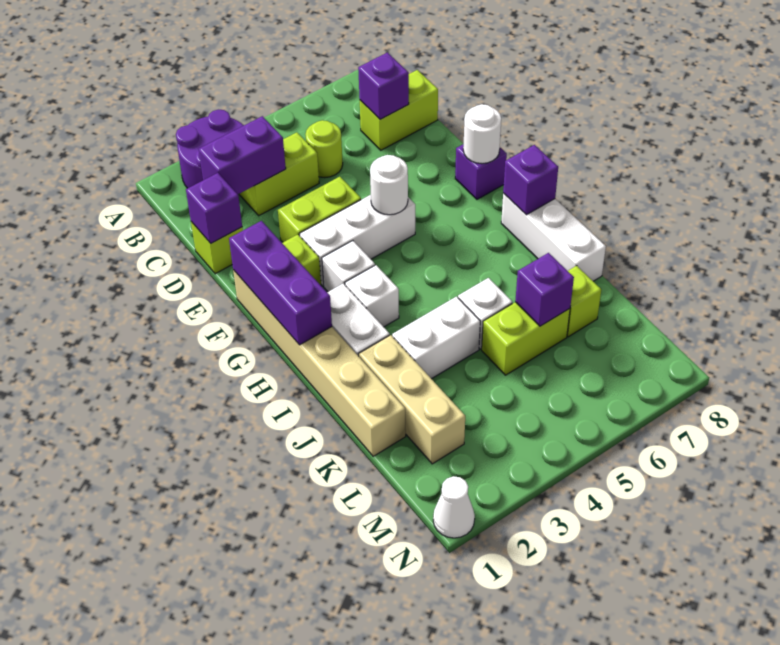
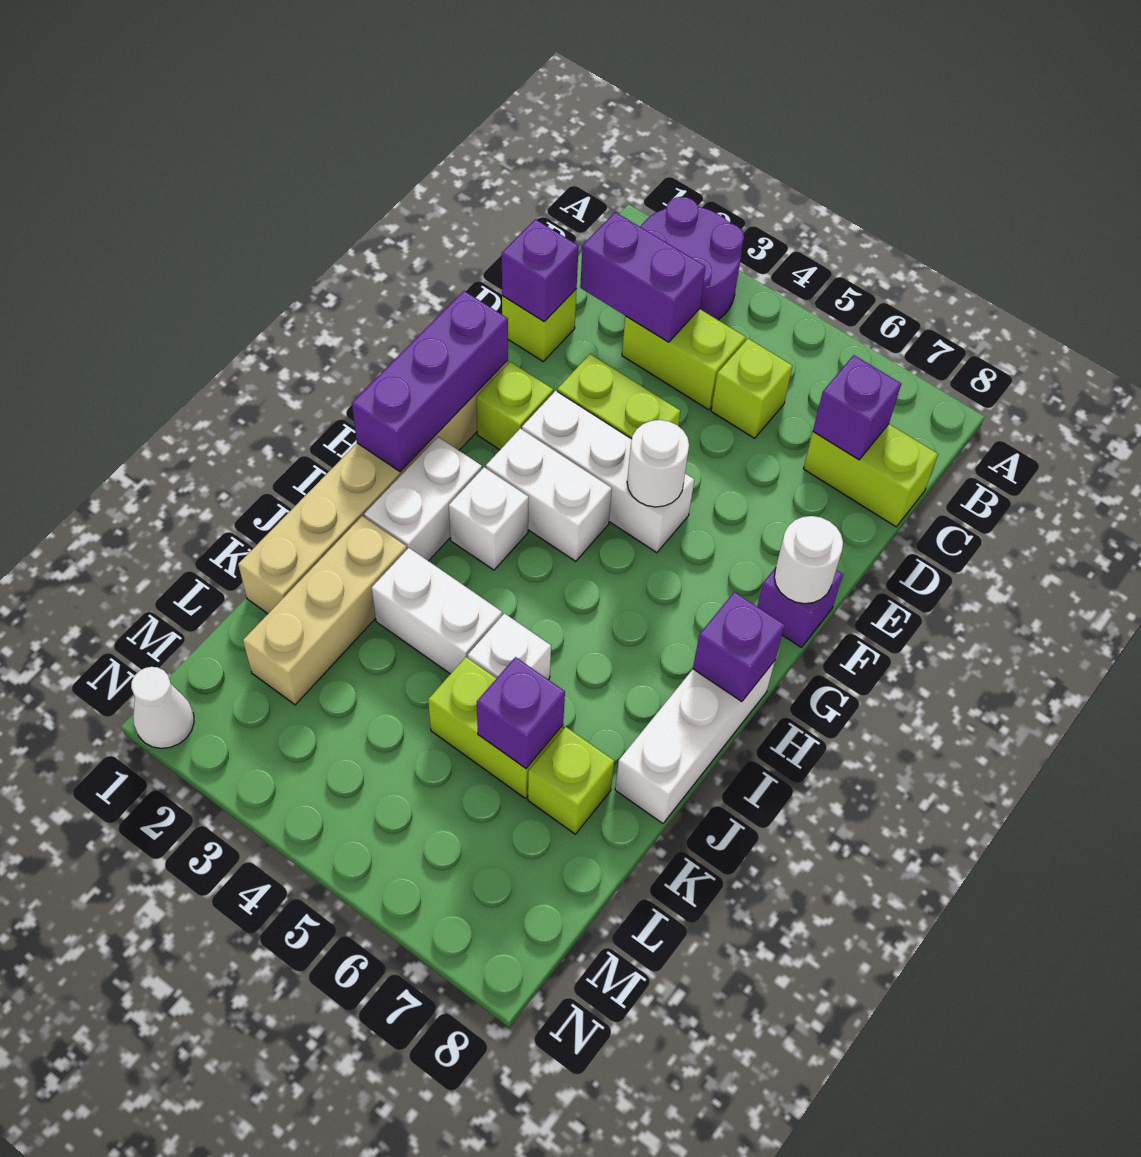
lime 1x1 round brick [305,120,343,178] -> lime 1x1 brick [711,339,793,438]
white 1x1 brick [322,241,375,292] -> white 1x2 brick [486,428,612,561]

